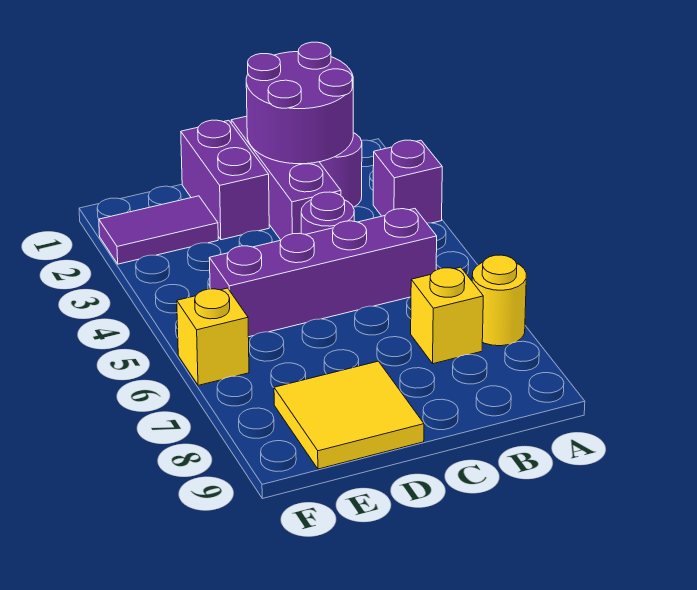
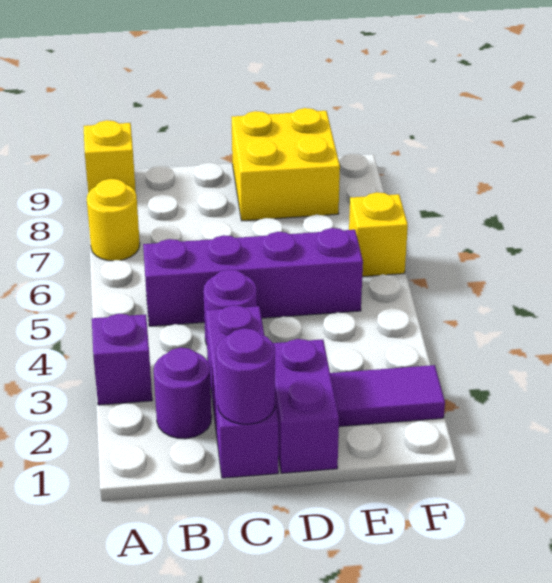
purple 2x2 round brick [246,42,353,164] -> purple 1x1 round brick [216,328,275,424]
yellow 1x1 brick [411,267,483,364] -> yellow 1x1 brick moved to [84,120,136,193]
yellow 2x2 tile [274,361,424,469] -> yellow 2x2 brick [231,108,340,221]

